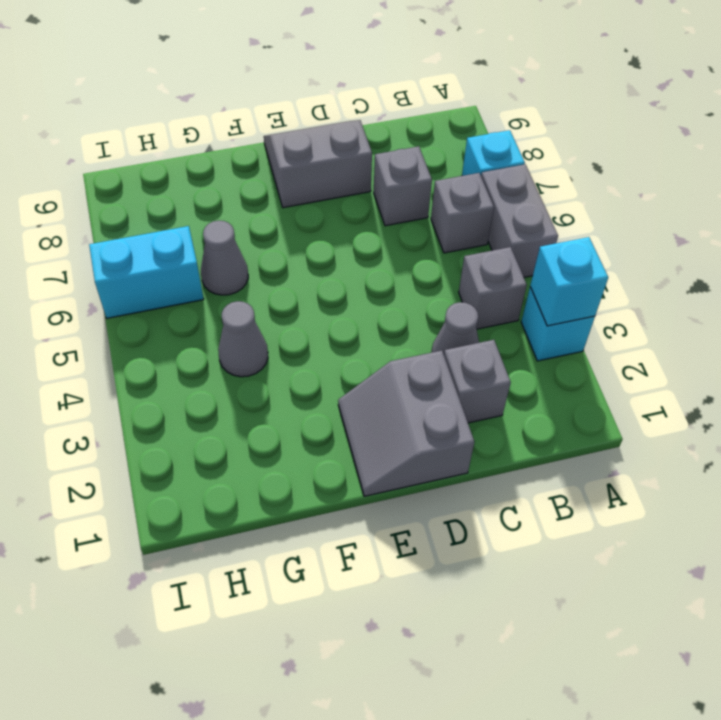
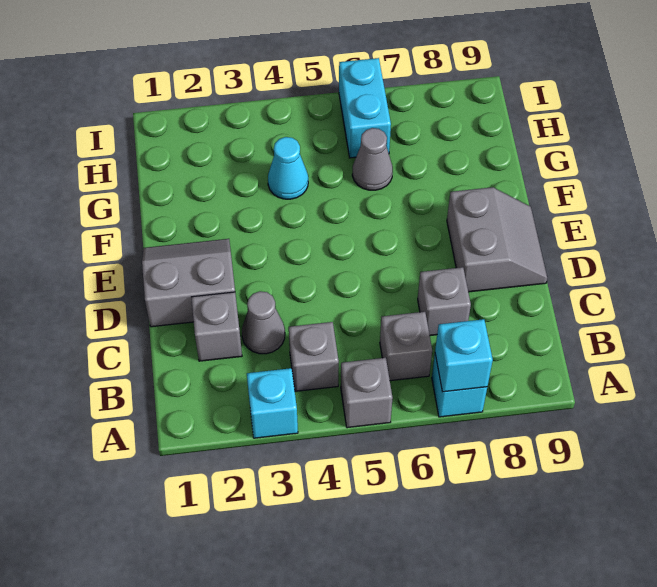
cyan 1x1 brick [530,237,608,326] -> cyan 1x1 brick moved to [435,319,493,392]
grey 1x2 brick [481,164,558,277] -> grey 1x1 brick [341,358,393,428]
grey 1x1 cone [218,301,268,377] -> cyan 1x1 cone [268,137,308,199]

